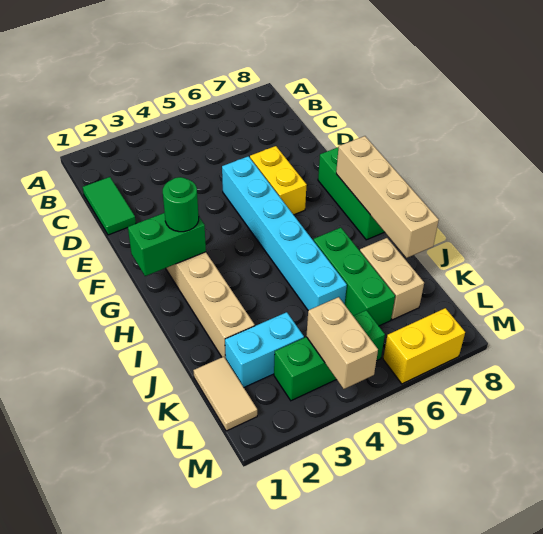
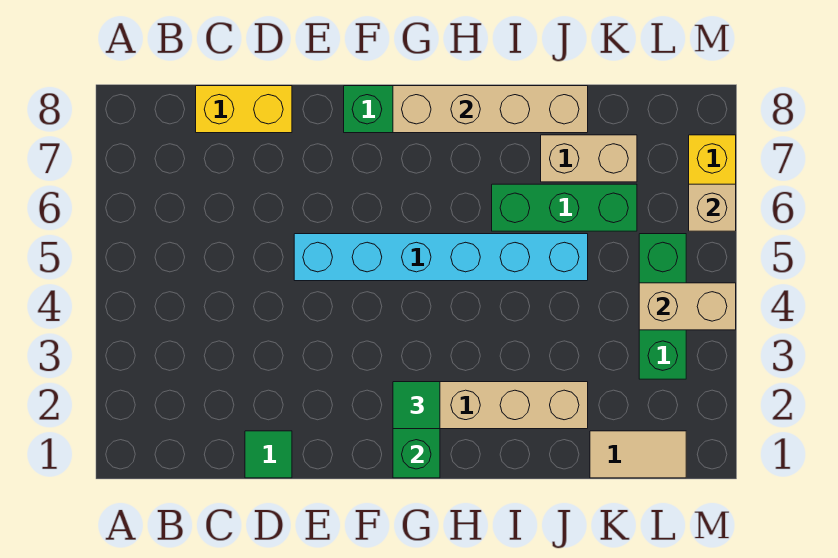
green 1x2 tile [83,177,136,235] -> green 1x1 tile [245,431,292,478]
yellow 1x2 brick [250,146,307,215] -> yellow 1x2 brick moved to [196,86,292,133]
green 1x1 round brick [163,177,199,232] -> green 1x1 tile [393,382,440,429]
cyan 1x2 brick [225,312,304,387] -> none
none -> tan 1x1 brick [689,184,736,231]

